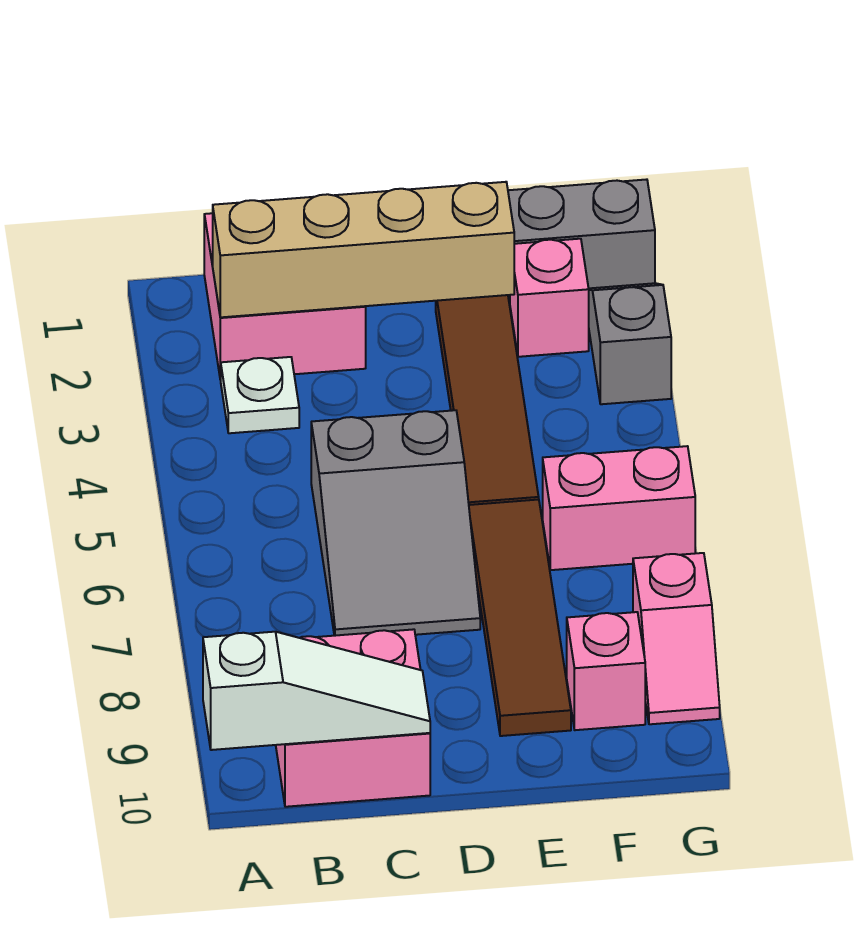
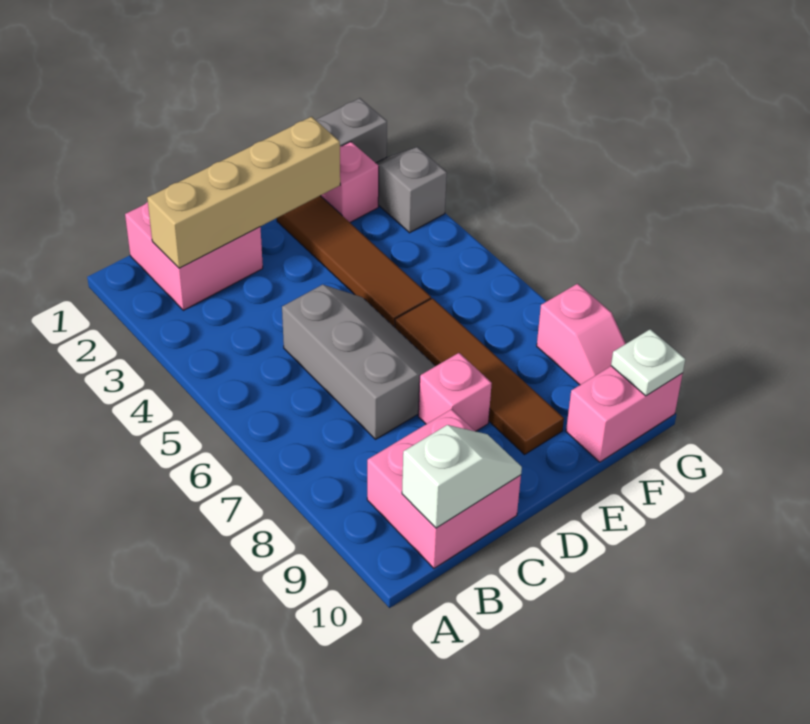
white 1x3 slope [203,632,430,750] -> white 1x2 slope [402,425,522,528]
white 1x1 plate [221,357,299,433] -> white 1x1 plate moved to [611,329,685,396]
grey 2x3 slope [311,410,480,636] -> grey 2x3 slope turned to [282,285,435,439]
pink 1x2 brick [543,446,695,570] -> pink 1x2 brick moved to [566,366,683,462]
pink 1x1 brick [567,612,645,730] -> pink 1x1 brick moved to [418,353,492,431]

